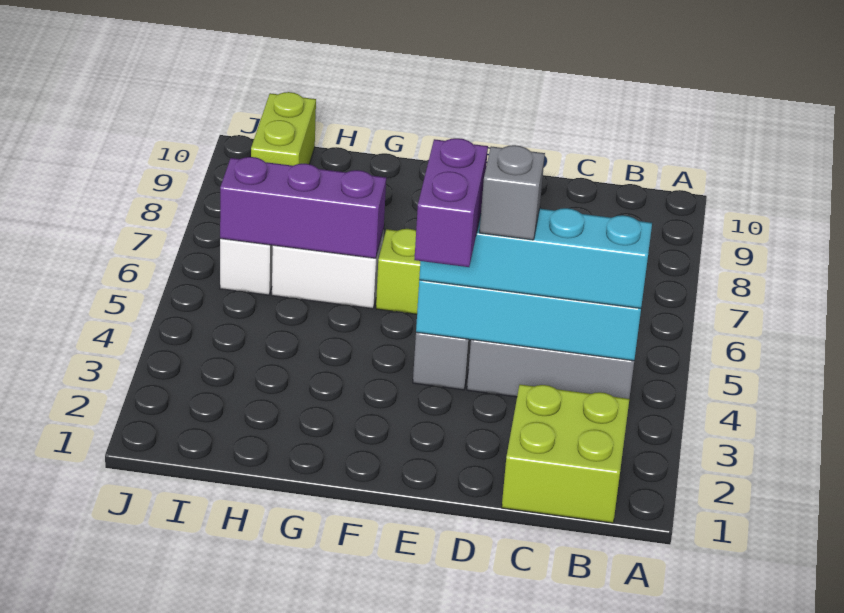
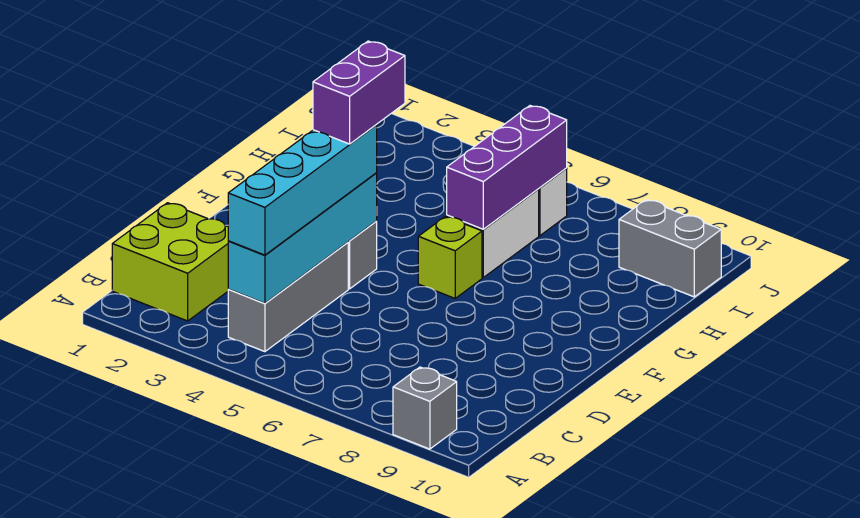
grey 1x1 brick [480,145,545,240] -> grey 1x1 brick moved to [393,367,457,449]
purple 1x2 brick [414,138,488,267] -> purple 1x2 brick turned to [313,41,405,144]
lime 1x2 brick [251,92,316,166] -> grey 1x2 brick [619,200,721,297]

